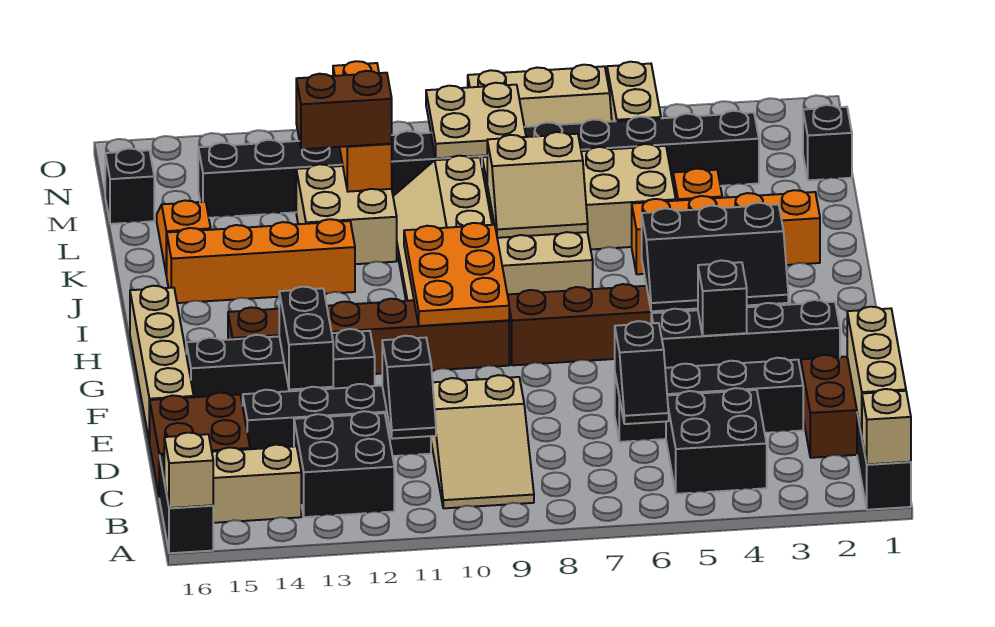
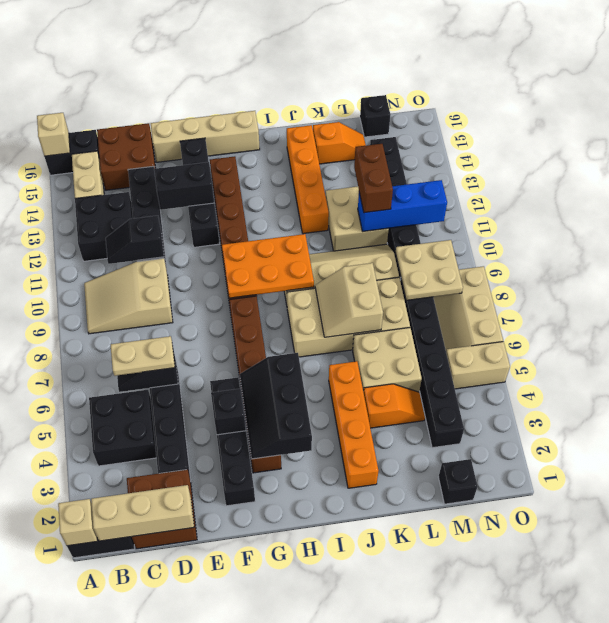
none -> tan 1x2 plate [111,336,175,376]
orange 1x3 brick [333,61,392,192] -> blue 1x3 brick [358,180,447,232]

